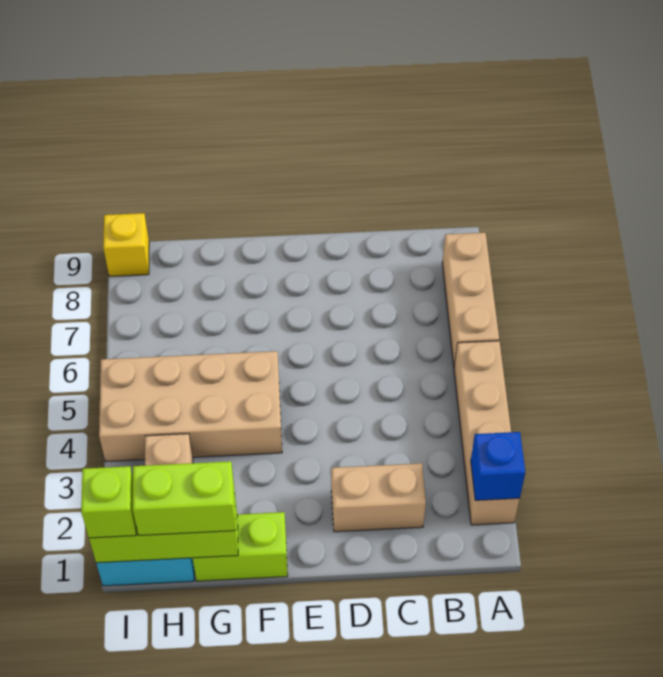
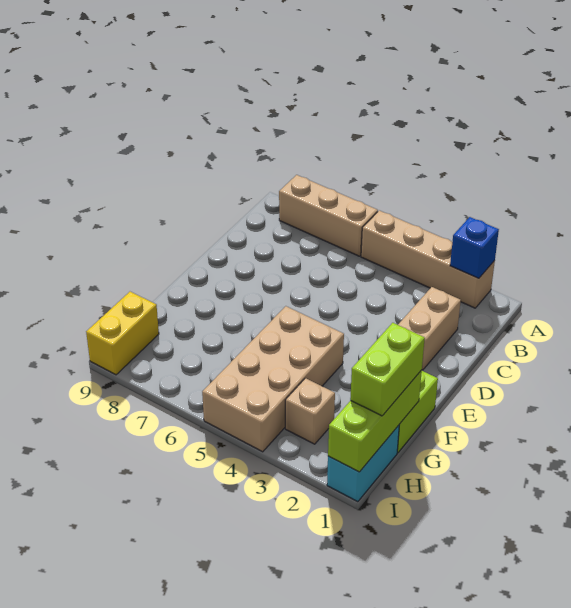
lime 1x1 brick [81,466,136,538] -> none
yellow 1x1 brick [103,213,149,276] -> yellow 1x2 brick [86,292,159,375]

